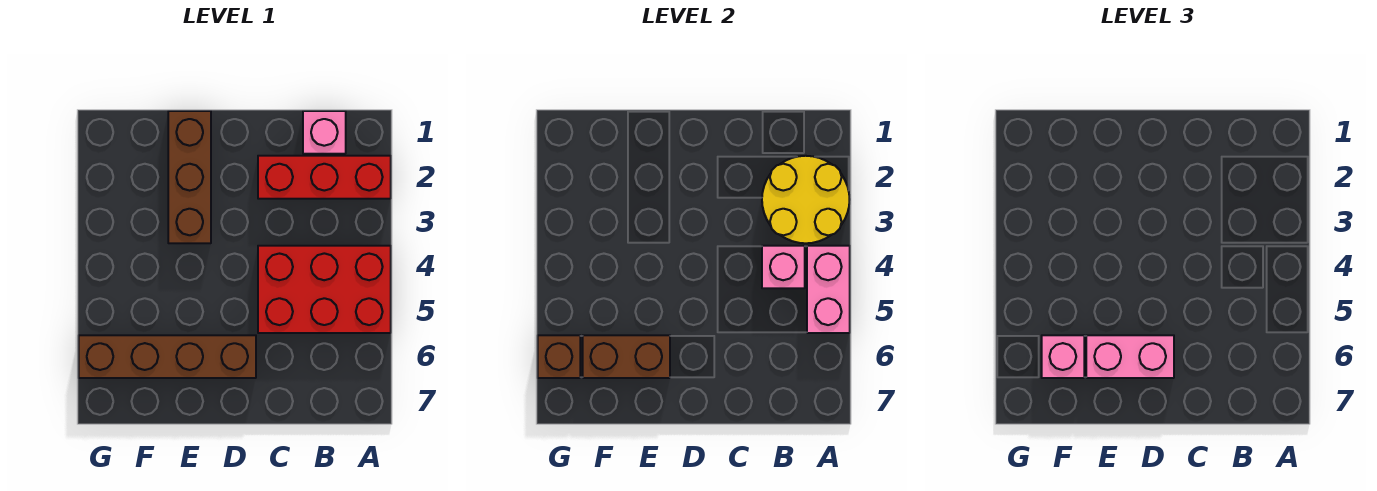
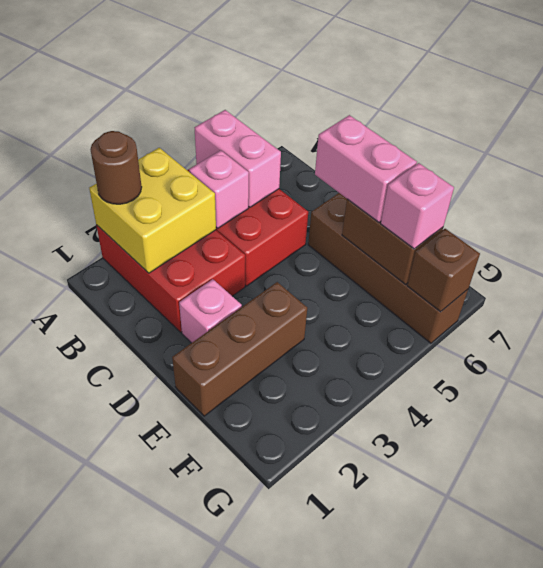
red 1x3 brick [258,156,391,199] -> red 2x3 brick [96,225,245,332]
yellow 2x2 round brick [762,156,850,243] -> yellow 2x2 brick [89,148,216,273]
none -> brown 1x1 round brick [90,131,142,204]
pink 1x2 brick [807,246,850,333] -> pink 1x2 brick turned to [195,110,281,207]
pink 1x1 brick [303,111,346,154] -> pink 1x1 brick moved to [179,279,242,343]

